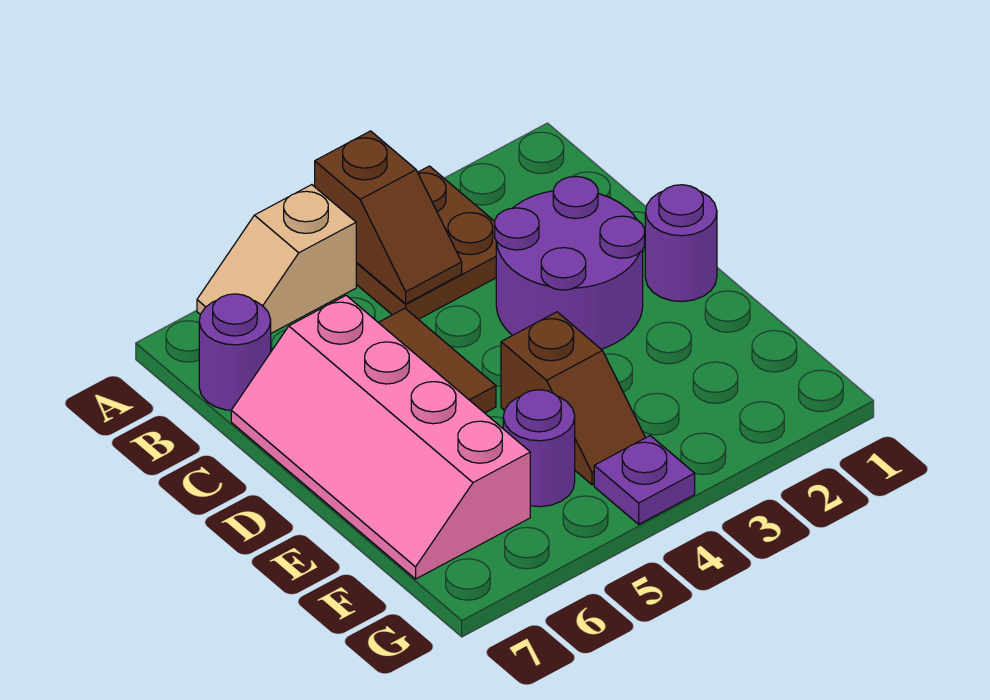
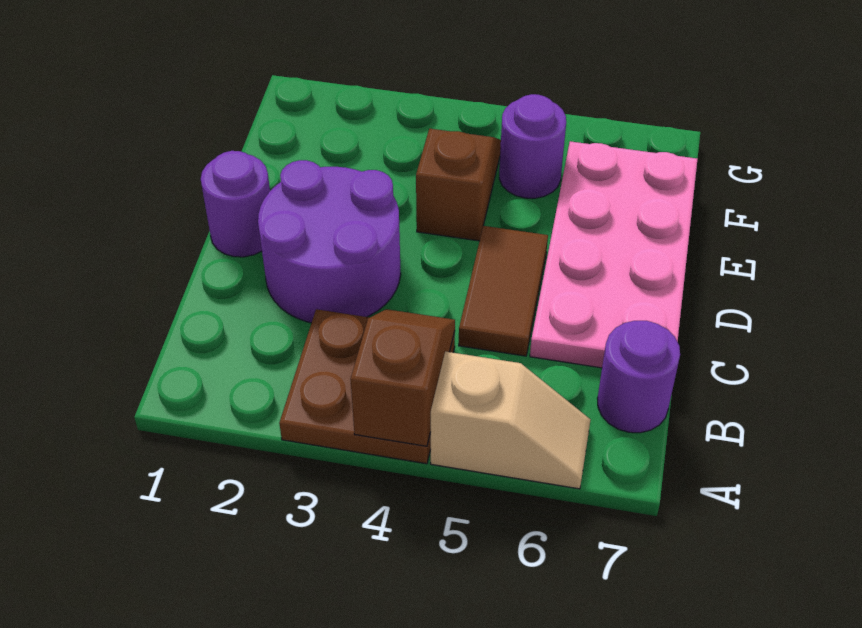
pink 2x4 slope [231,296,530,579] -> pink 2x4 plate [530,141,697,368]
purple 1x1 plate [594,436,695,524] -> none

